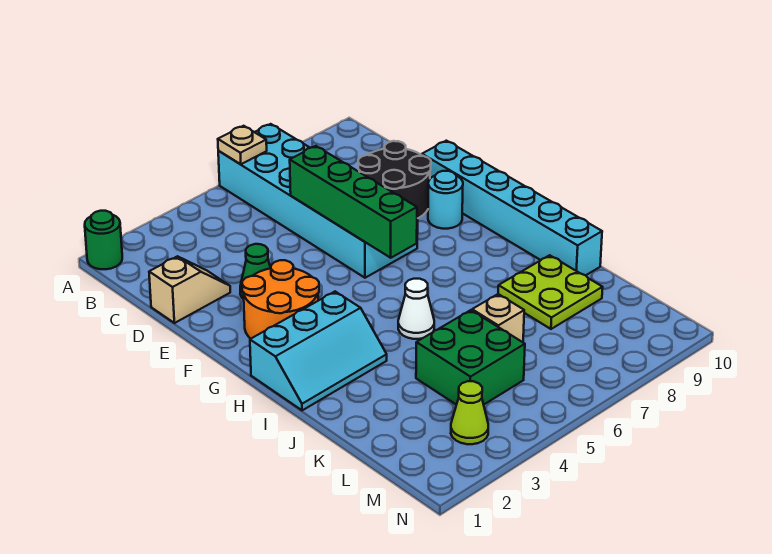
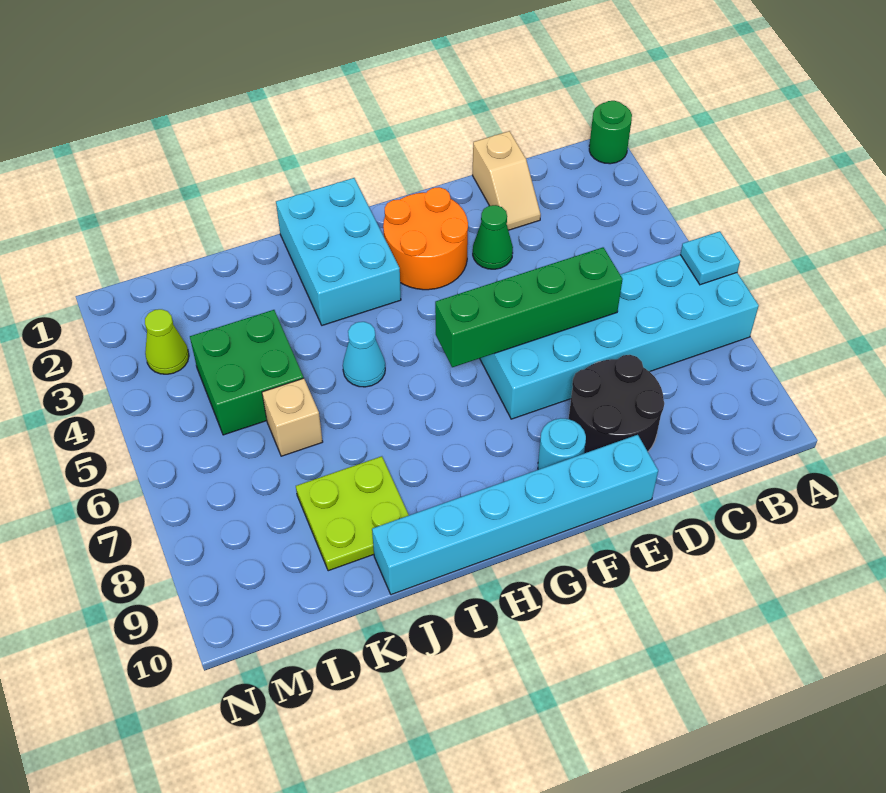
tan 1x1 plate [218,126,267,164] -> cyan 1x1 plate [680,231,740,285]
cyan 2x3 slope [250,292,387,410] -> cyan 2x3 brick [276,178,401,325]
white 1x1 cone [398,279,434,339] -> cyan 1x1 cone [343,322,385,387]

